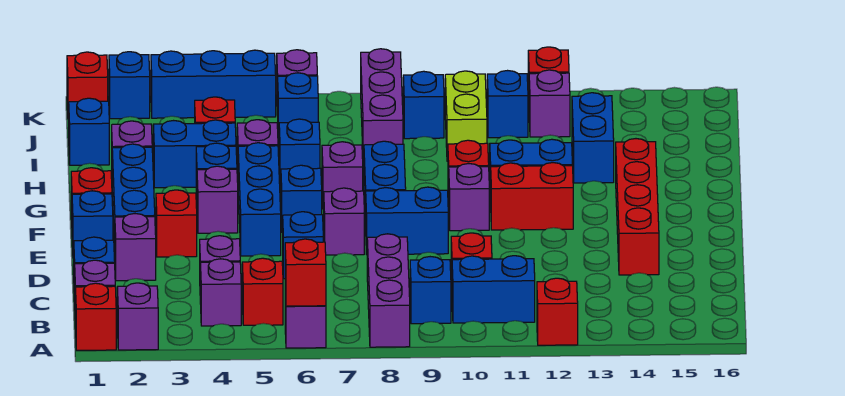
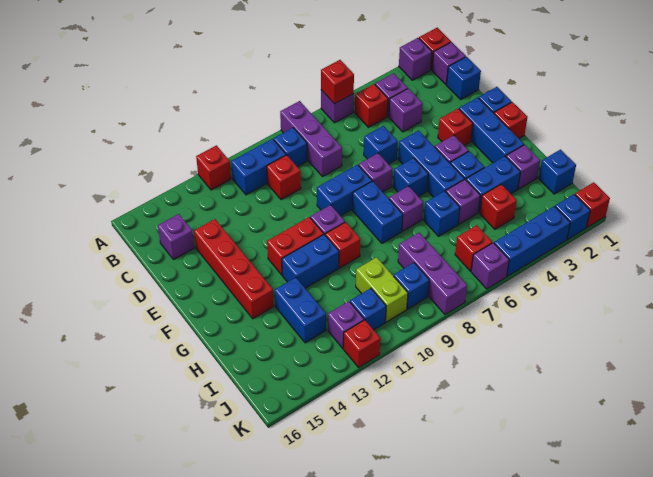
purple 1x1 brick [115,214,156,281] -> purple 1x1 brick moved to [158,214,194,260]
blue 1x1 brick [278,73,318,140] -> red 1x1 brick [455,225,492,271]

